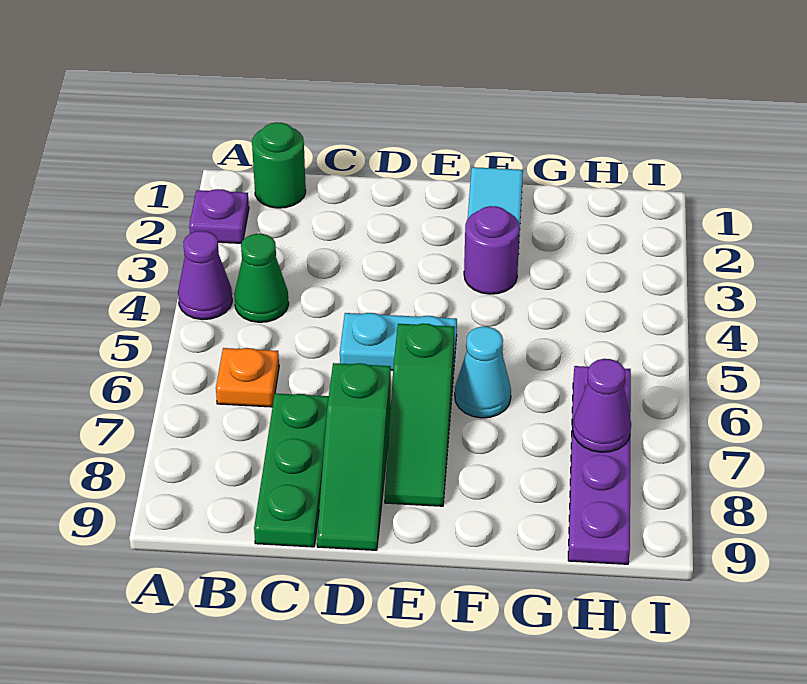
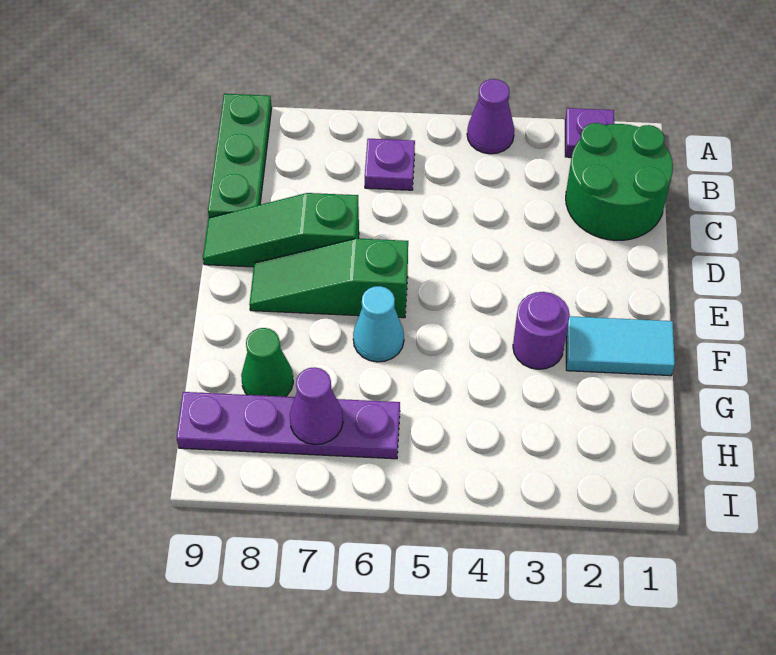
green 1x1 round brick [252,123,306,208] -> green 2x2 round brick [566,123,673,240]
green 1x1 cone [234,234,289,322] -> green 1x1 cone moved to [241,328,293,397]
orange 1x1 plate [216,348,279,407] -> purple 1x1 plate [365,139,415,190]
green 1x3 plate [254,393,329,547] -> green 1x3 plate turned to [208,94,272,218]
cyan 1x2 plate [340,313,457,370] -> none

